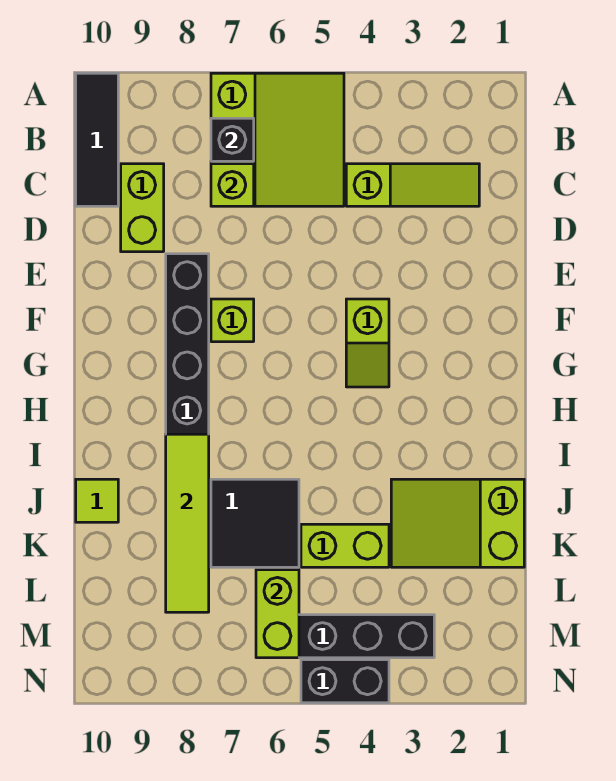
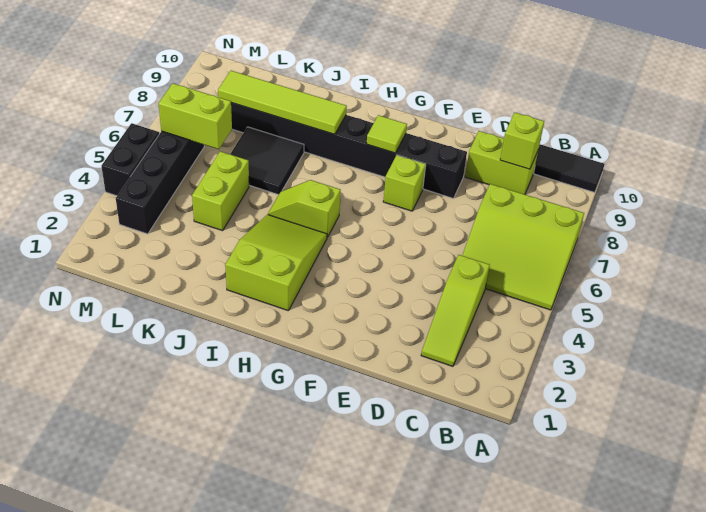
black 1x1 brick [211,118,254,161] -> none
lime 1x1 brick [211,164,254,206] -> lime 1x1 brick moved to [500,112,544,169]
lime 1x2 slope [346,299,389,387] -> lime 1x2 slope moved to [268,180,341,237]
lime 2x3 slope [391,479,524,567] -> lime 2x3 slope moved to [225,215,327,311]
lime 1x1 tile [76,479,118,522] -> lime 1x1 tile moved to [367,115,407,153]

